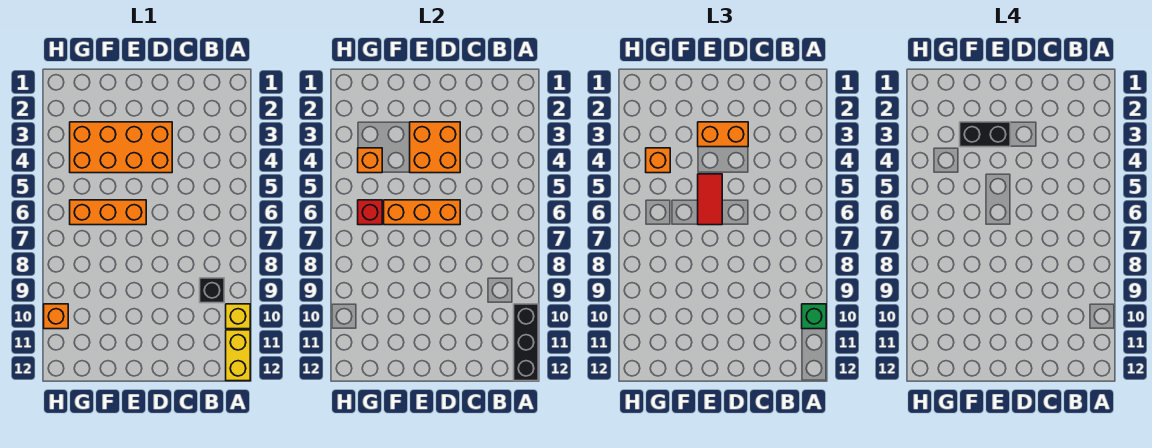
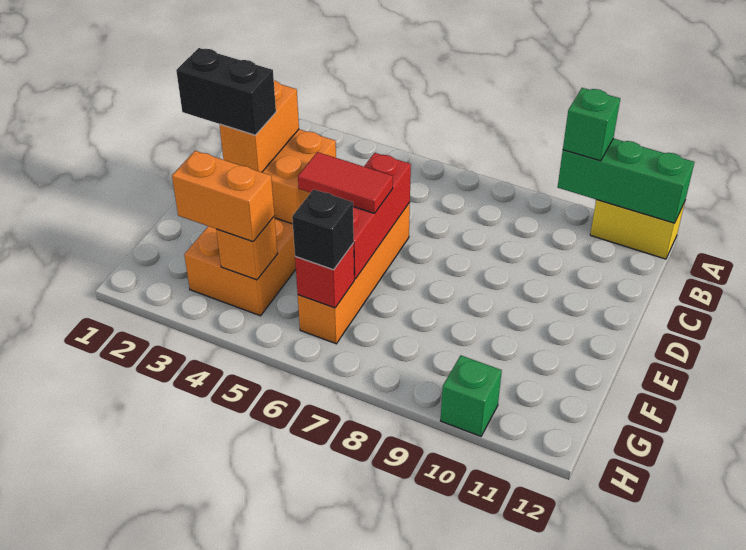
yellow 1x1 brick [226,304,250,329] -> none
black 1x3 brick [514,304,538,381] -> green 1x3 brick [558,138,694,223]
black 1x1 brick [200,278,224,303] -> black 1x1 brick moved to [292,189,354,270]
orange 1x3 brick [384,200,460,225] -> red 1x3 brick [353,153,411,279]
black 1x2 brick [960,122,1010,147] -> black 1x2 brick turned to [176,48,276,135]
orange 1x3 brick [70,200,146,225] -> orange 1x4 brick [298,202,410,344]
orange 1x1 brick [646,148,670,173] -> orange 1x2 brick [172,151,274,242]
orange 1x1 brick [44,304,68,329] -> green 1x1 brick [441,355,502,436]

